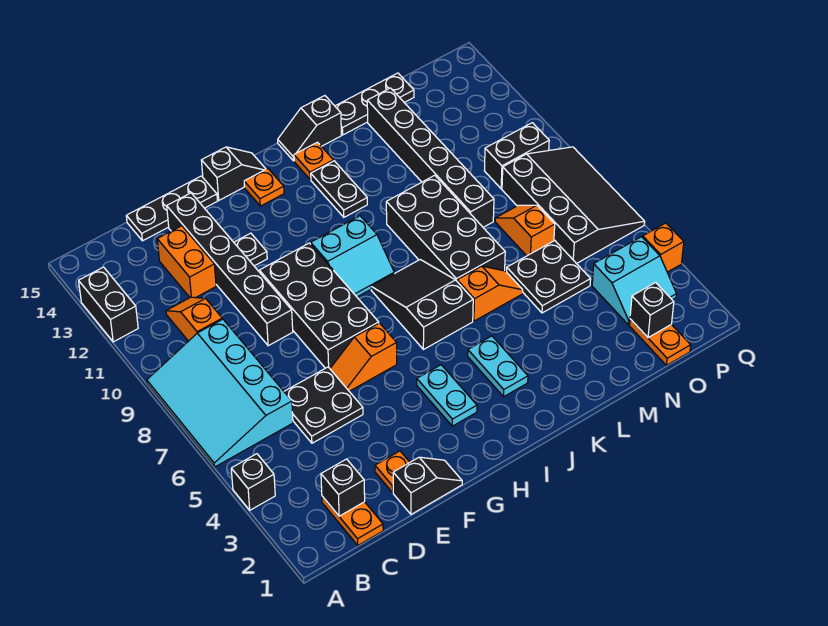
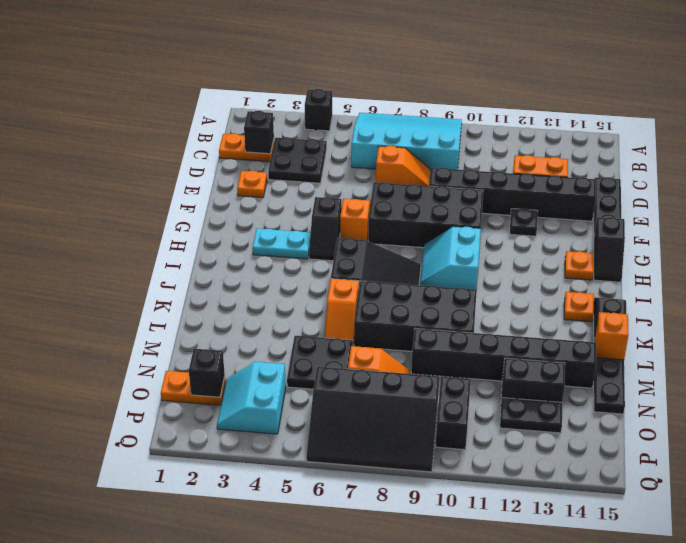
black 1x2 brick [79,267,138,342] -> black 1x2 brick moved to [501,358,565,402]
orange 1x2 slope [166,297,222,341] -> orange 1x2 slope moved to [376,146,431,186]
black 2x2 plate [284,367,363,443] -> black 2x2 plate moved to [268,137,327,183]
black 1x2 slope [393,457,462,514] -> black 1x2 slope moved to [309,197,342,261]
cyan 1x2 plate [468,336,528,397] -> none
black 1x2 plate [311,161,367,217] -> black 1x2 plate moved to [500,398,562,433]
orange 1x1 brick [643,223,684,272] -> orange 1x1 brick moved to [595,312,628,360]

